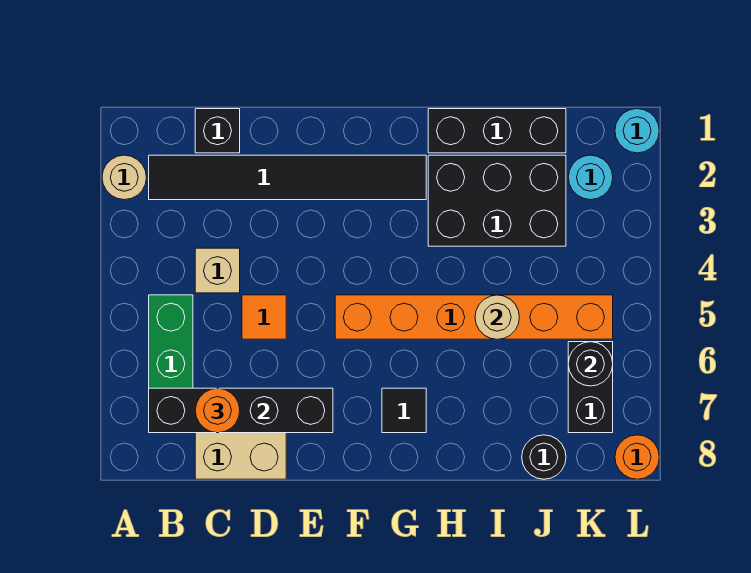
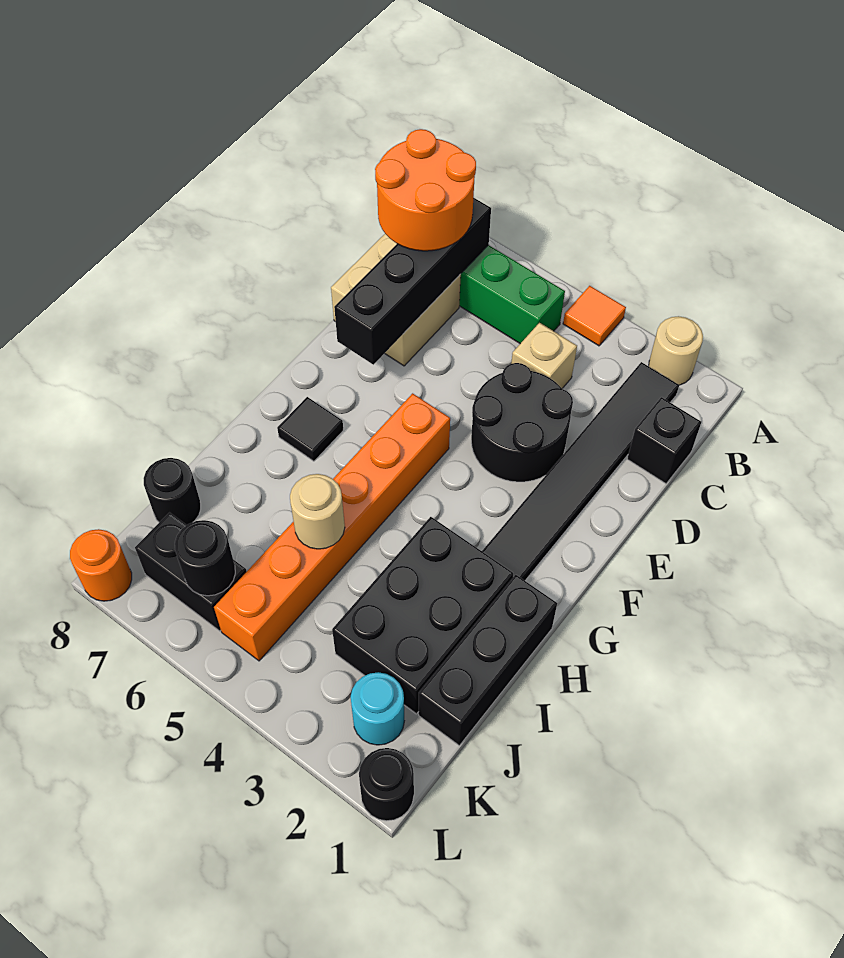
orange 1x1 round brick [195,388,240,433] -> orange 2x2 round brick [375,129,476,251]
none -> black 2x2 round brick [471,363,573,482]
orange 1x1 tile [242,295,286,339] -> orange 1x1 tile moved to [563,286,626,346]
cyan 1x1 round brick [615,109,659,153] -> black 1x1 round brick [359,748,414,821]

